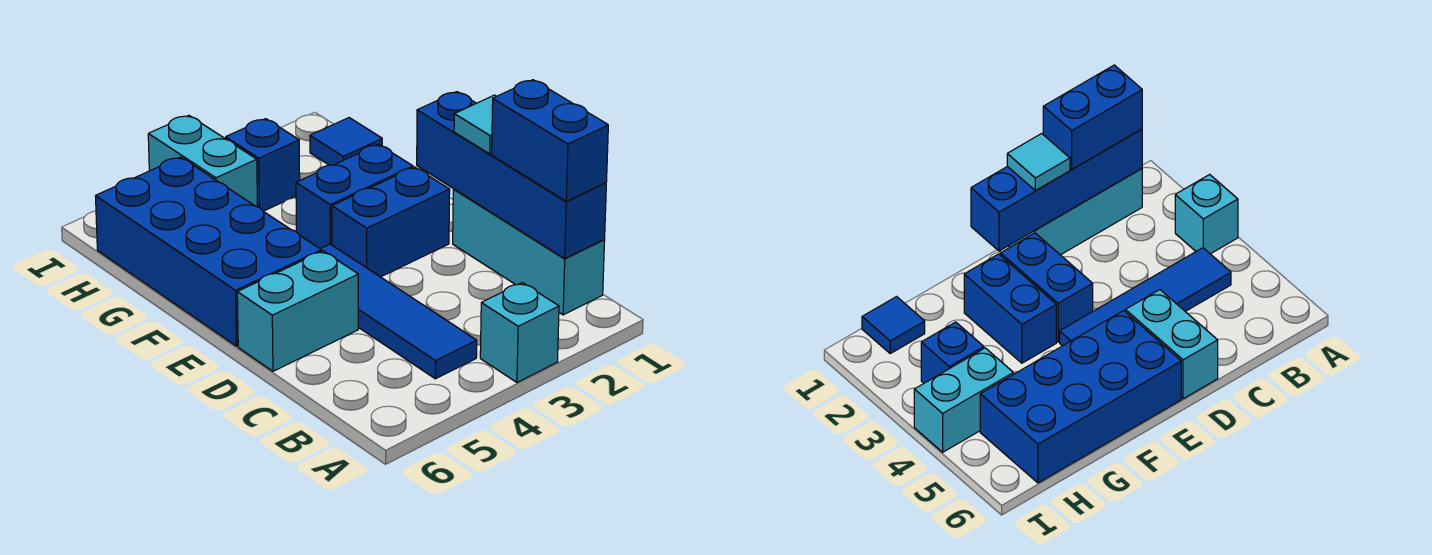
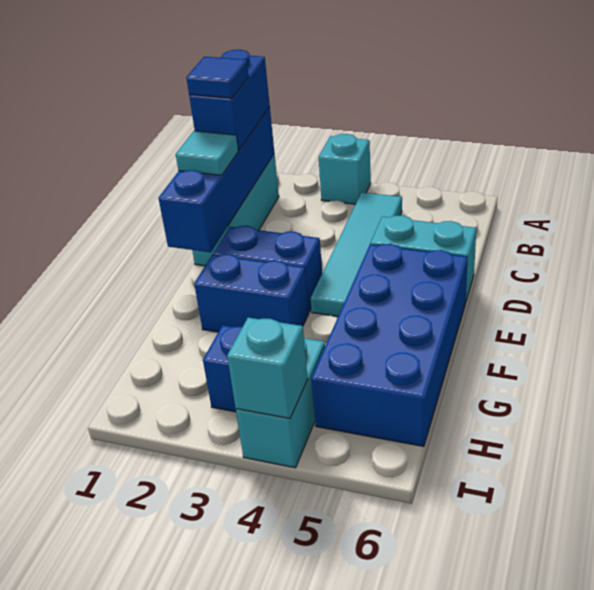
blue 1x4 tile [321,244,477,379] -> cyan 1x4 tile [311,192,402,317]
blue 1x1 tile [310,118,382,165] -> blue 1x1 tile moved to [186,57,249,98]
none -> cyan 1x1 brick [227,318,308,419]

